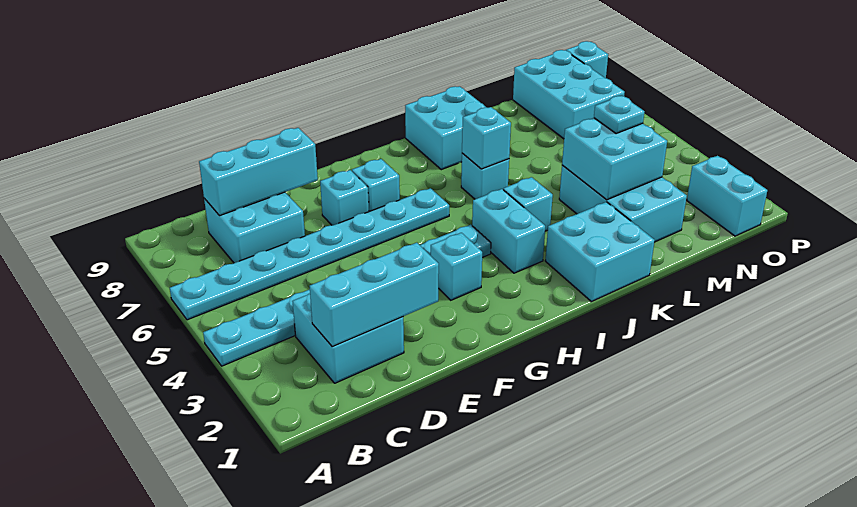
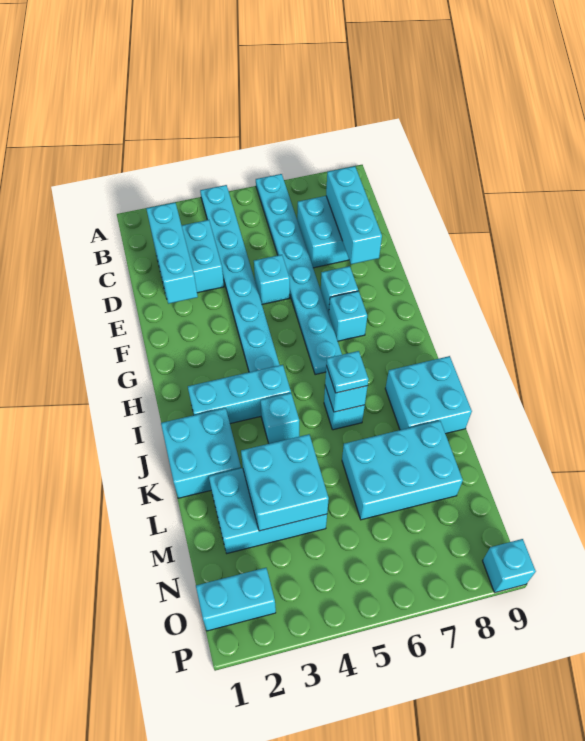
cyan 1x1 brick [431,233,482,300] -> cyan 1x1 brick moved to [254,255,290,304]
cyan 1x2 brick [472,189,545,273] -> cyan 1x3 brick [188,365,291,424]
cyan 1x1 plate [594,96,644,134] -> cyan 1x1 plate moved to [326,351,369,393]
cyan 2x3 brick [513,50,625,139] -> cyan 2x3 brick moved to [342,421,463,520]

